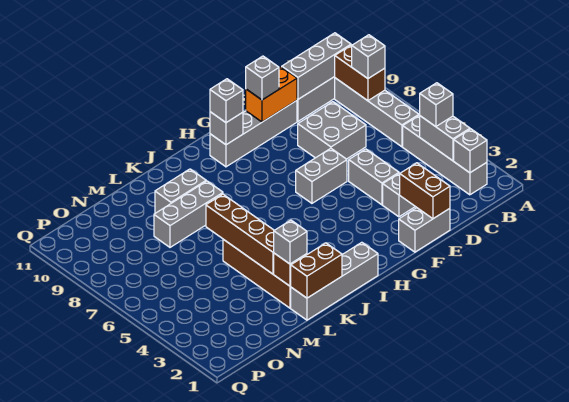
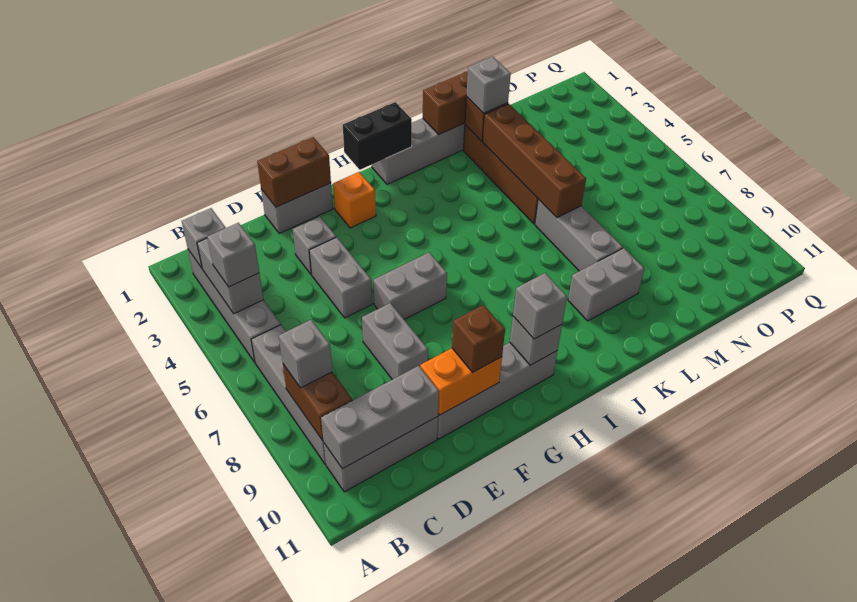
grey 2x2 brick [298,102,366,159] -> grey 1x2 brick [362,303,428,380]
brown 1x2 brick [400,163,450,219] -> brown 1x2 brick turned to [257,137,331,207]
grey 1x1 brick [246,56,279,100] -> brown 1x1 brick [452,305,505,372]
none -> orange 1x1 brick [333,172,376,228]
none -> black 1x2 brick [343,102,412,170]
grey 1x3 brick [154,181,223,247] -> grey 1x3 brick turned to [535,199,623,271]

